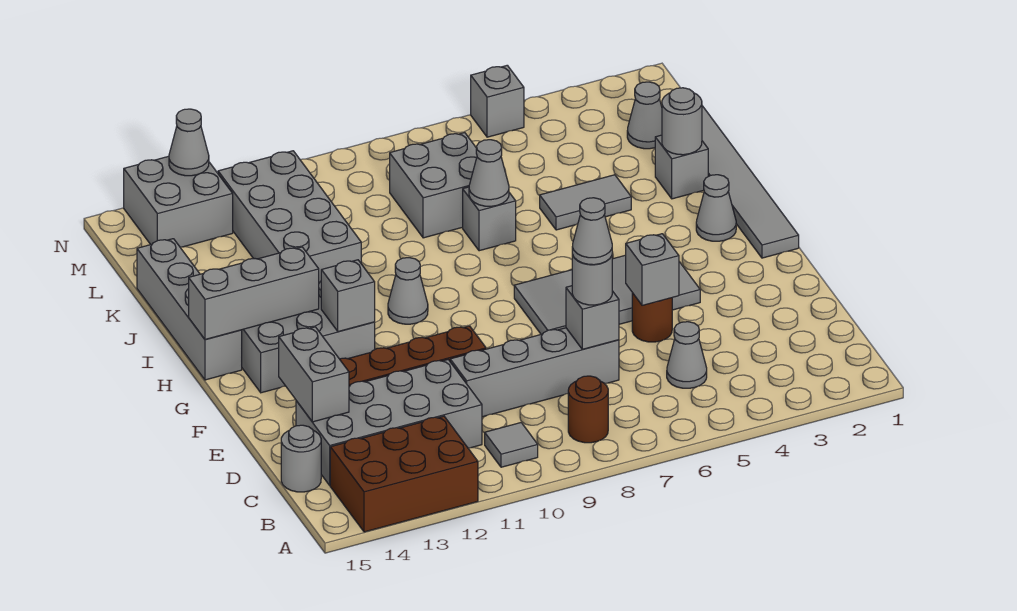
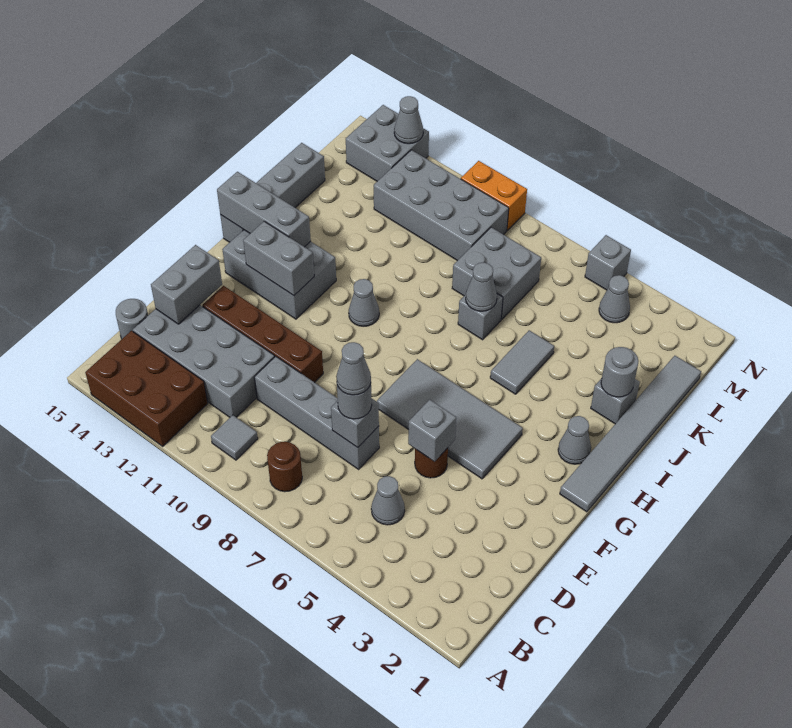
grey 1x1 brick [321,260,375,332] -> grey 1x2 brick [243,221,314,296]
grey 1x2 tile [540,175,631,230] -> grey 1x2 tile turned to [490,330,554,394]
grey 2x4 brick [218,151,361,283] -> grey 2x4 brick turned to [374,150,509,261]
grey 1x1 cone [627,82,662,149] -> grey 1x1 cone moved to [599,275,630,323]
none -> orange 1x2 brick [461,161,527,230]

